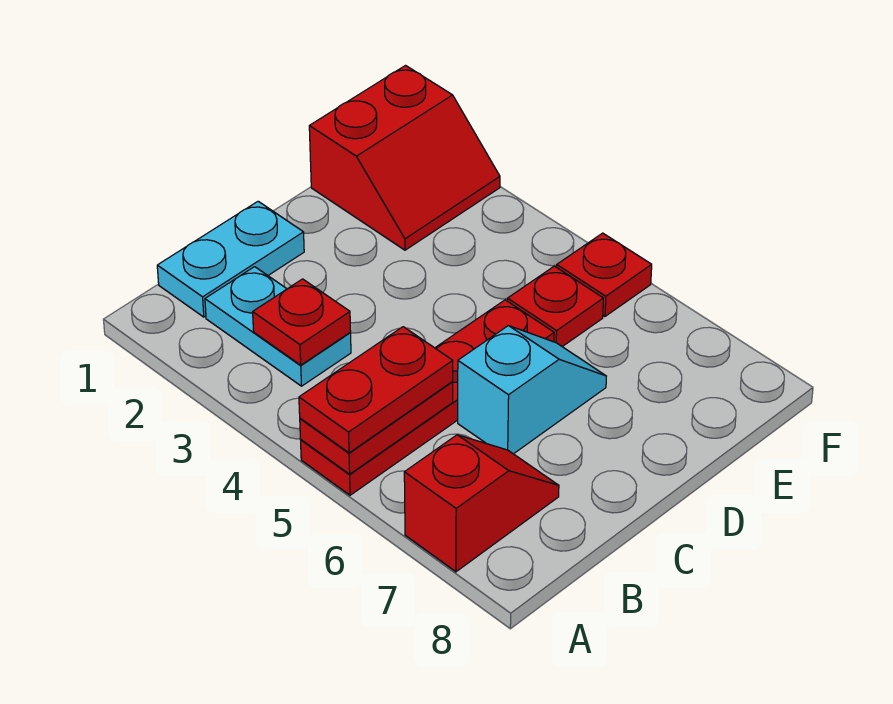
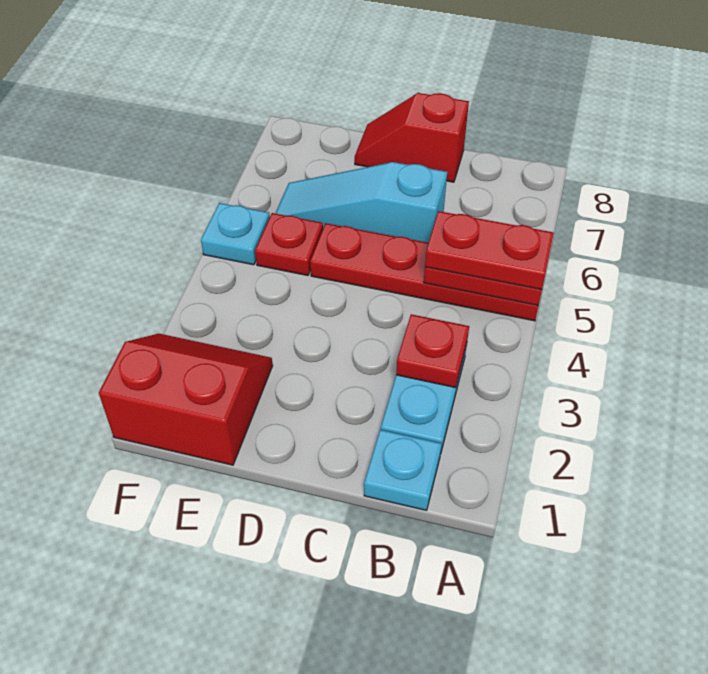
red 1x2 slope [404,435,559,572] -> red 1x2 slope moved to [355,93,469,182]
cyan 1x2 plate [157,201,304,317] -> cyan 1x1 plate [364,430,442,510]
cyan 1x2 slope [458,326,606,454] -> cyan 1x3 slope [275,162,447,243]
red 1x1 plate [557,233,652,316] -> cyan 1x1 plate [201,203,270,265]

